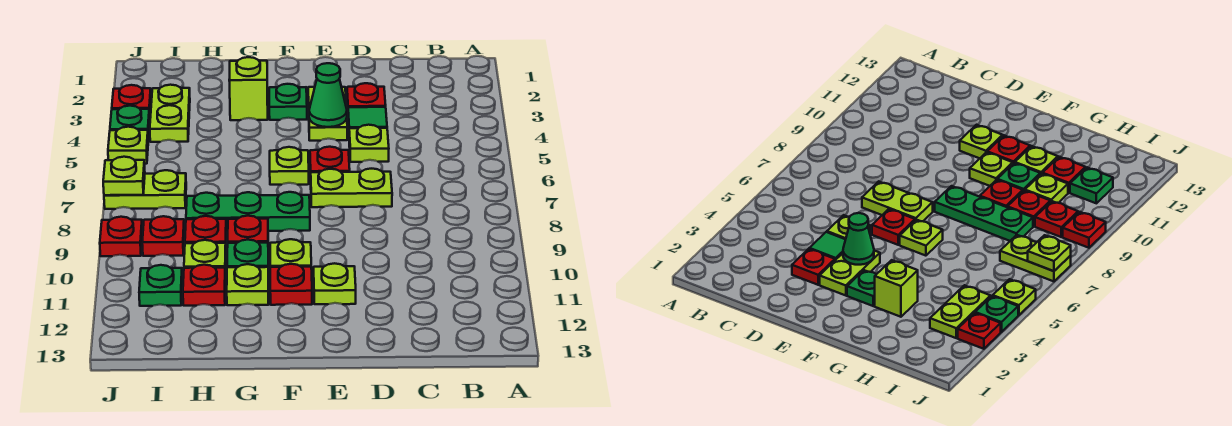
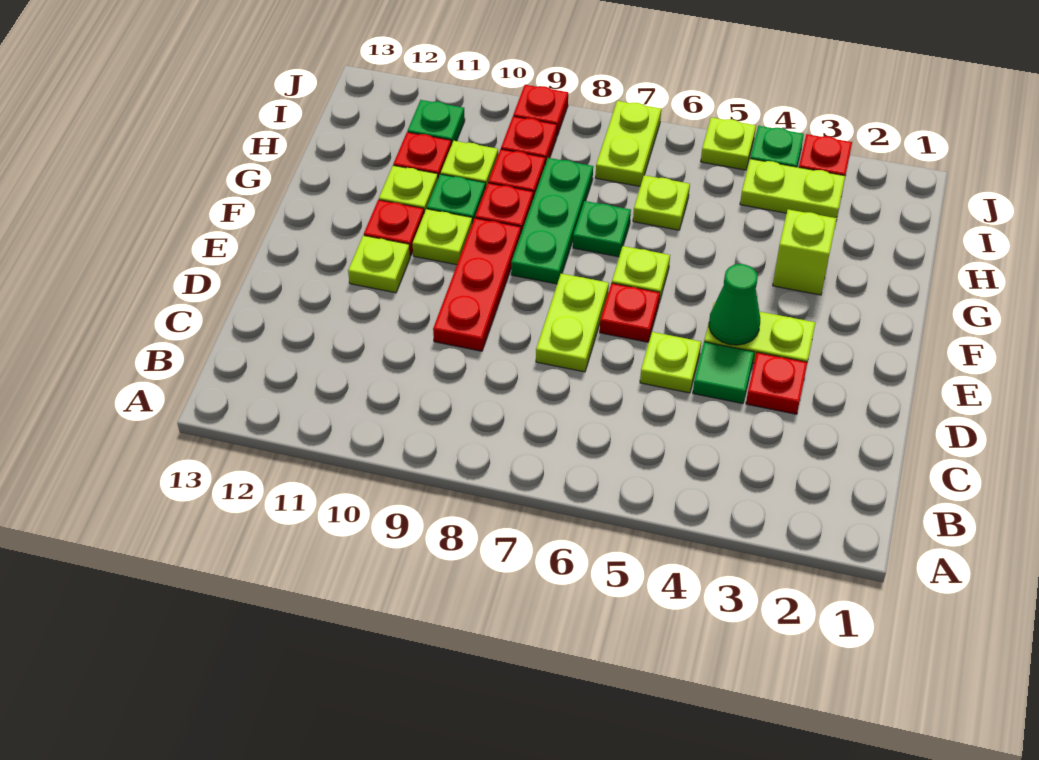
none -> red 1x3 plate [433,218,521,351]
green 1x1 plate [269,84,307,120] -> green 1x1 plate moved to [573,201,631,257]
lime 1x1 plate [103,157,145,195] -> lime 1x1 plate moved to [633,175,690,230]

